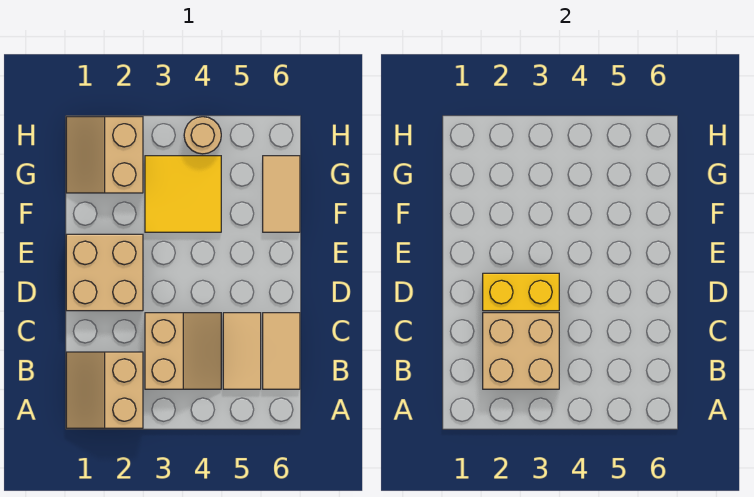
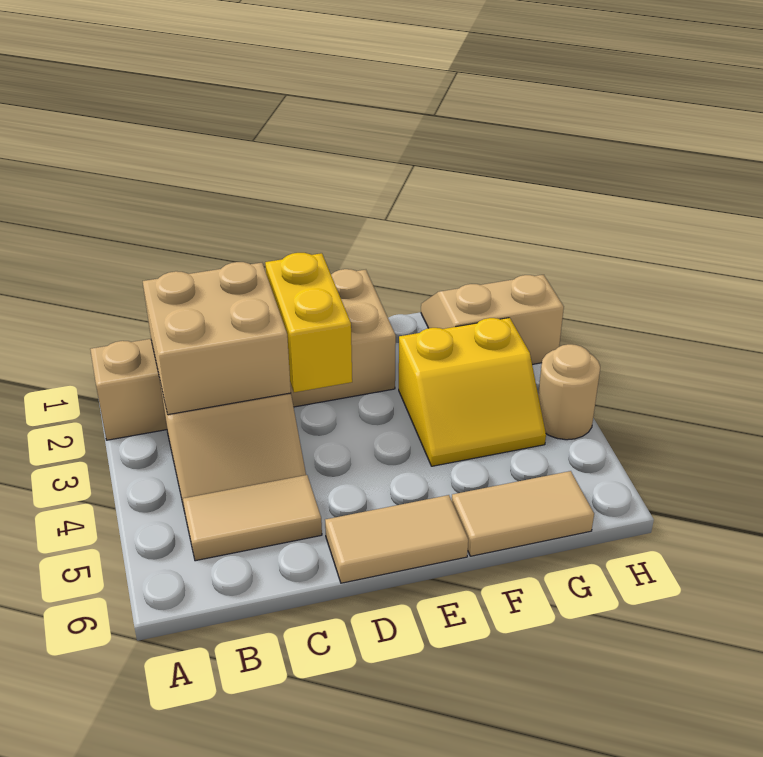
tan 1x2 tile [263,313,300,389] -> tan 1x2 tile moved to [325,495,468,583]
yellow 2x2 tile [145,156,221,232] -> yellow 2x2 slope [399,318,546,466]

